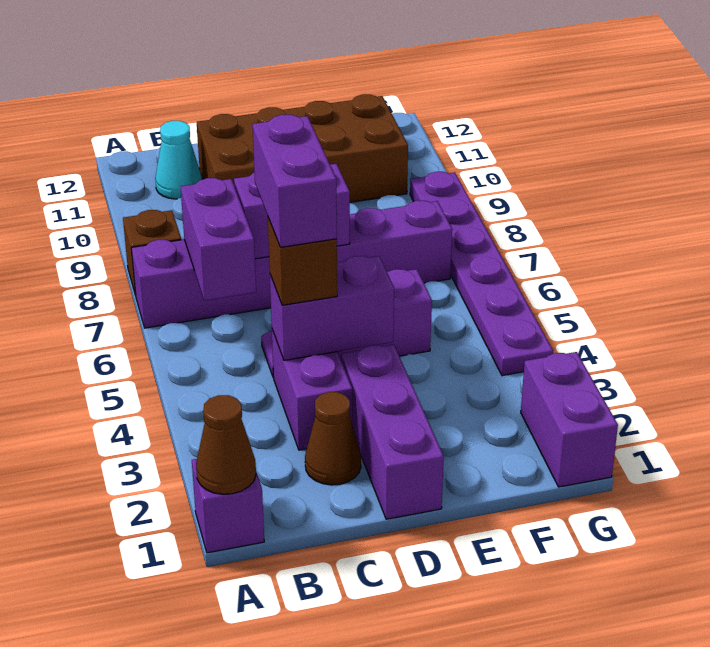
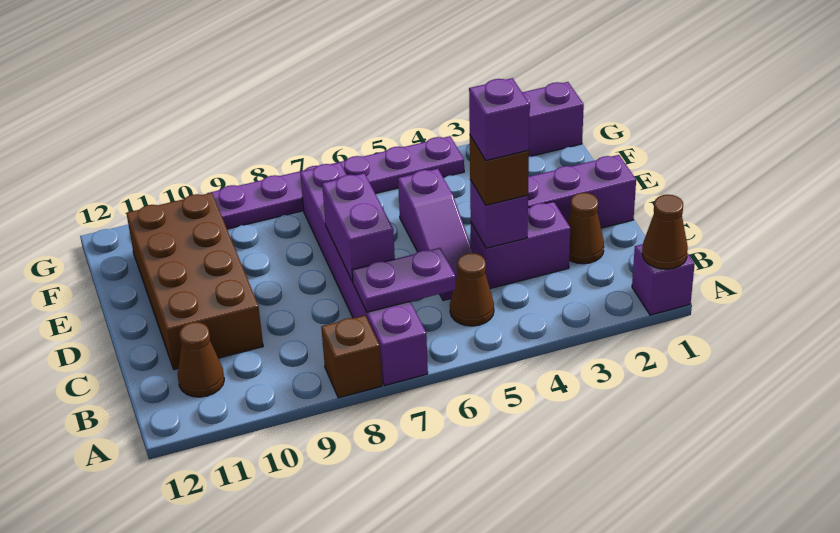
none -> brown 1x1 cone [450,253,494,326]
purple 1x2 brick [181,178,256,301] -> purple 1x2 plate [352,248,456,312]
cyan 1x1 cone [155,121,201,199] -> brown 1x1 cone [178,322,224,397]
purple 1x2 brick [270,256,394,360] -> purple 1x1 brick [470,180,528,248]
purple 1x2 brick [252,115,337,247] -> purple 1x1 brick [469,78,530,160]

